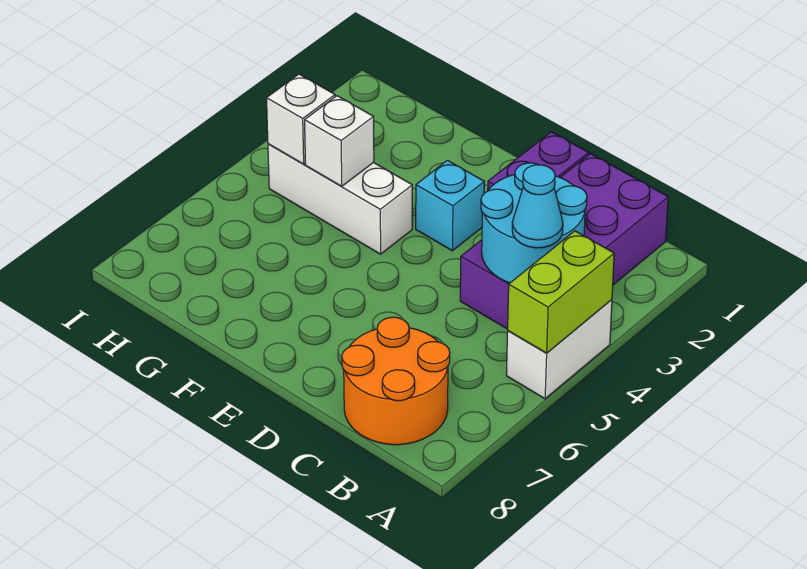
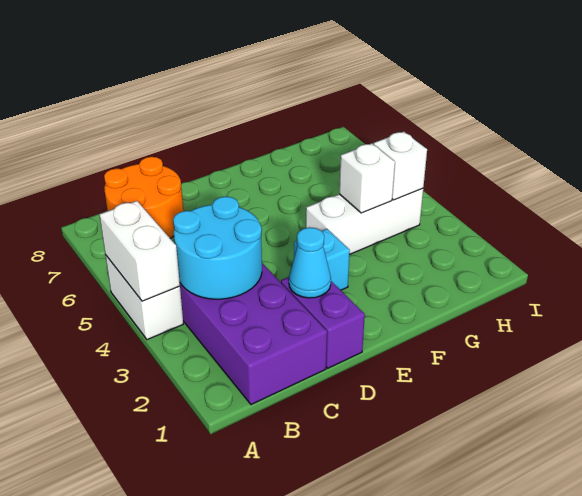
lime 1x2 brick [508,231,614,353] -> white 1x2 brick [99,201,180,301]
cyan 1x1 cone [512,165,563,248] -> cyan 1x1 cone moved to [289,227,331,298]

